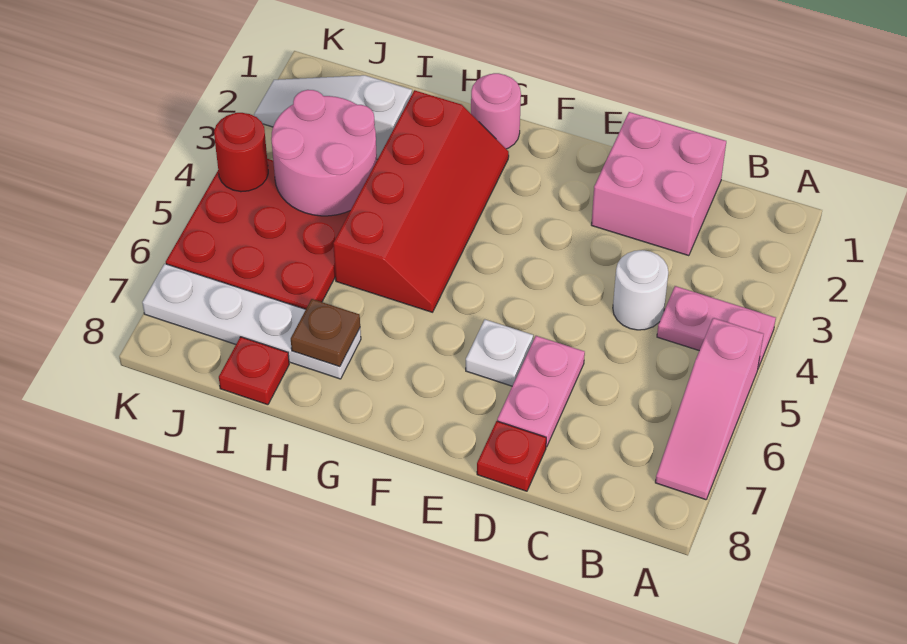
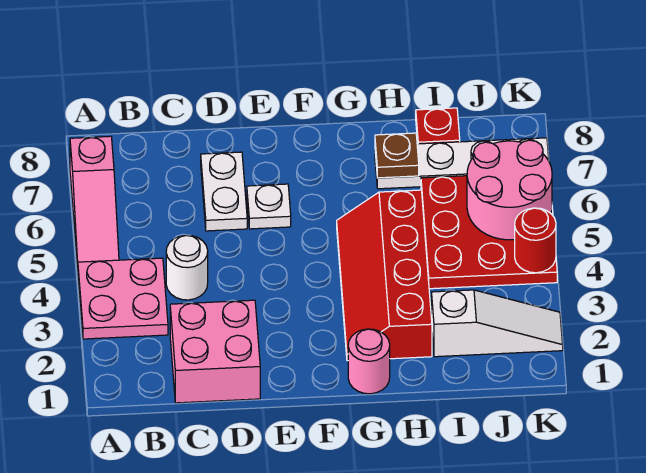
pink 1x2 plate [657,286,776,368] -> pink 2x2 plate [78,258,168,339]
pink 1x3 slope [655,318,764,500] -> pink 1x3 slope turned to [70,136,119,267]
pink 1x2 plate [497,336,585,447] -> white 1x2 plate [201,152,247,231]
red 1x1 plate [477,421,546,491] -> none
pink 2x2 round brick [271,90,377,216] -> pink 2x2 round brick moved to [467,140,552,240]

